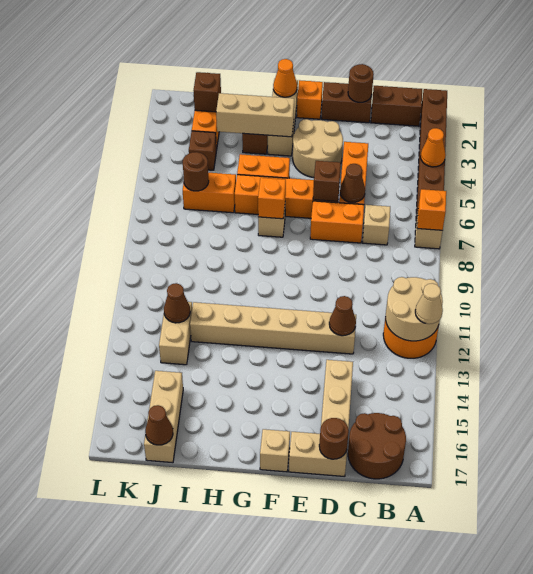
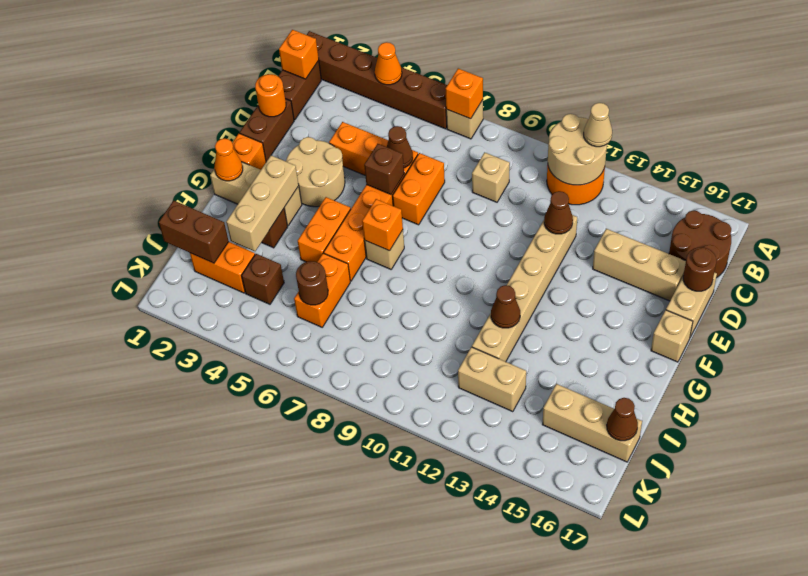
none -> orange 1x1 brick [279,30,319,79]
tan 1x1 brick [362,205,390,245] -> tan 1x1 brick moved to [472,152,510,202]
brown 1x1 round brick [348,64,374,102] -> orange 1x1 round brick [255,74,286,117]
brown 1x1 brick [194,72,221,112] -> brown 1x2 brick [159,201,229,263]
brown 1x1 cone [164,283,190,323] -> brown 1x1 cone moved to [491,285,520,328]

